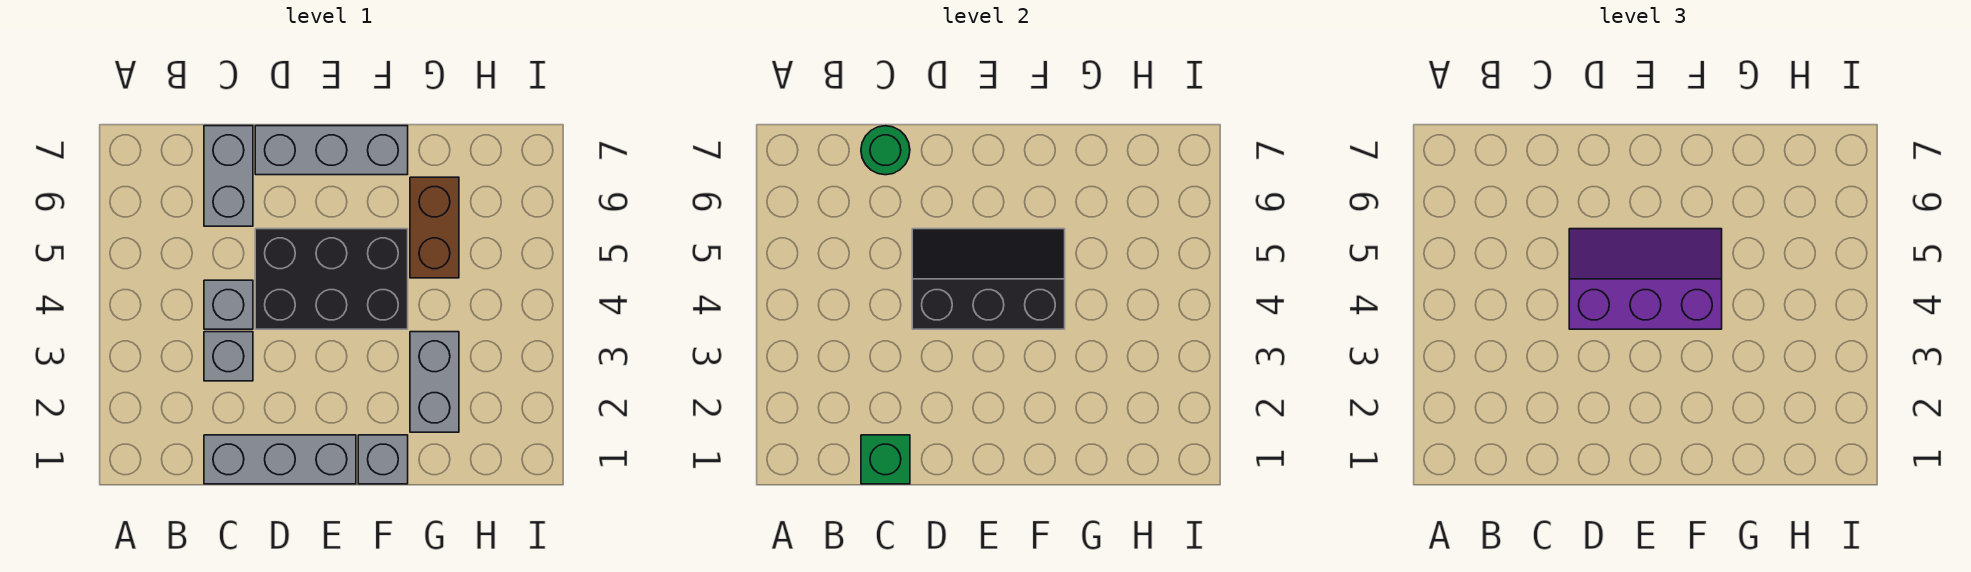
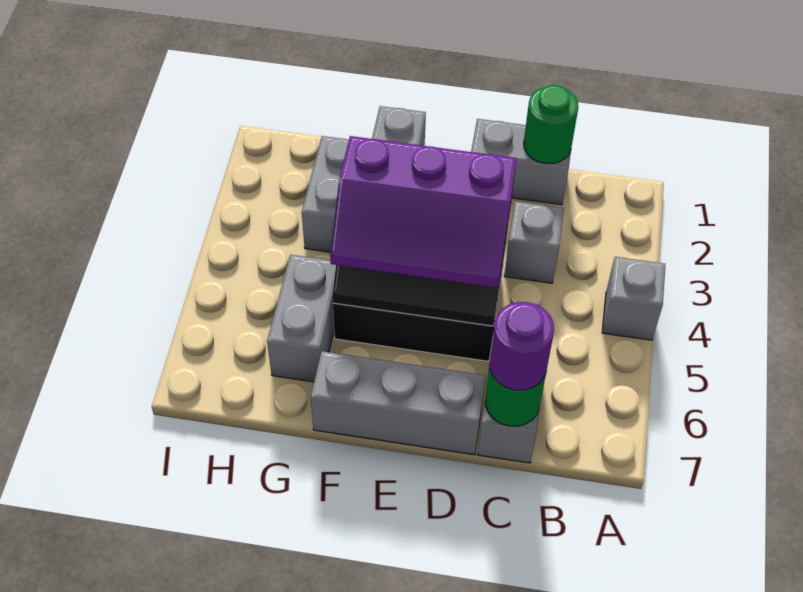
grey 1x3 brick [204,435,356,484] -> grey 1x2 brick [471,119,571,205]
green 1x1 brick [861,435,910,484] -> green 1x1 round brick [524,85,578,163]
grey 1x1 brick [204,280,253,329] -> grey 1x1 brick moved to [602,257,665,340]
none -> purple 1x1 round brick [490,302,554,390]
brown 1x2 brick [410,177,459,278] -> grey 1x2 brick [267,255,336,382]

